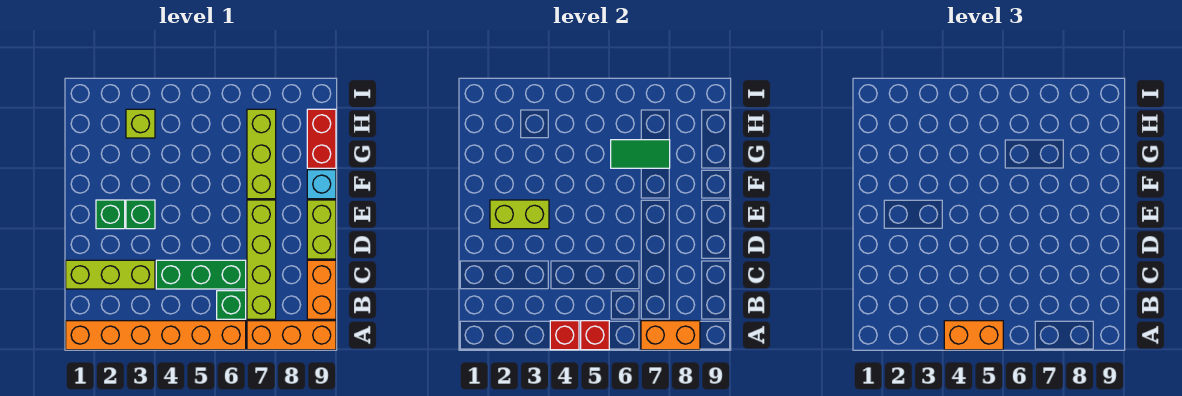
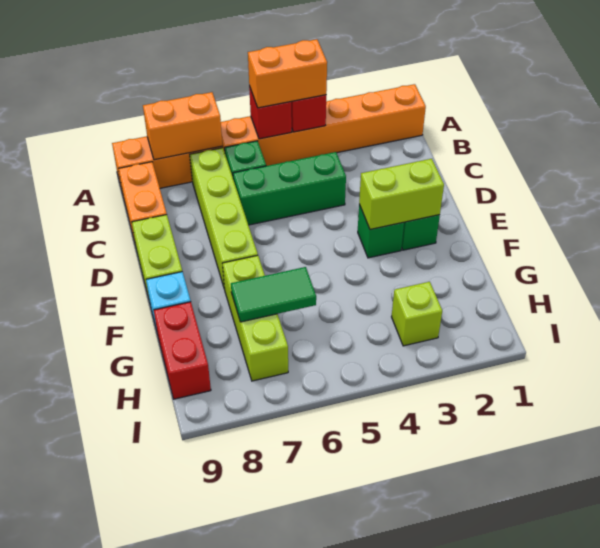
lime 1x3 brick [66,260,155,289] -> none

